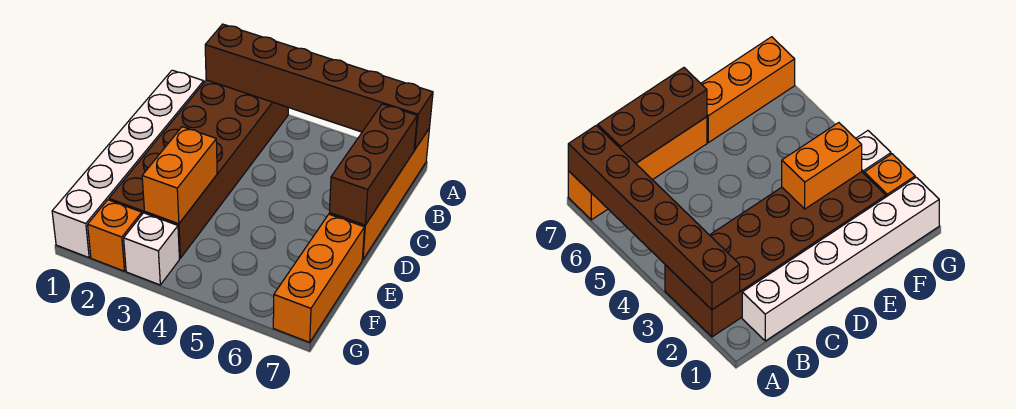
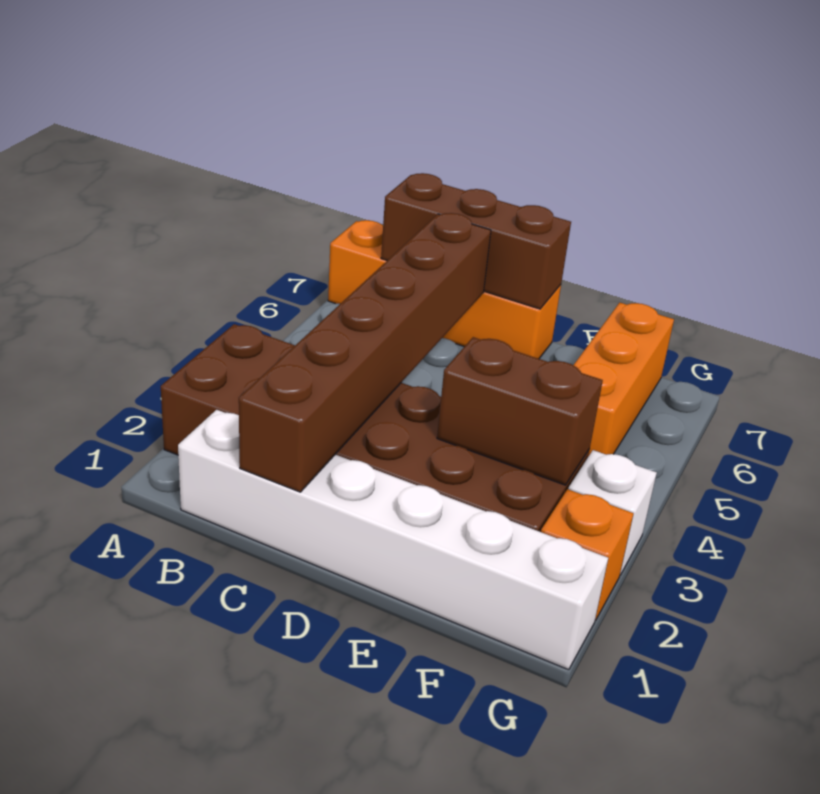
brown 1x6 brick [205,24,433,150] -> brown 1x6 brick moved to [239,213,491,492]
orange 1x2 brick [142,127,217,224] -> brown 1x2 brick [437,337,603,485]
orange 1x3 brick [273,214,365,342] -> orange 1x3 brick turned to [574,303,674,456]

